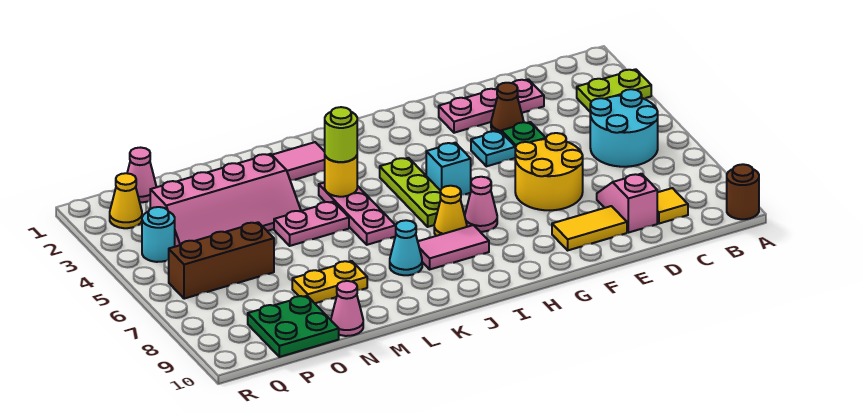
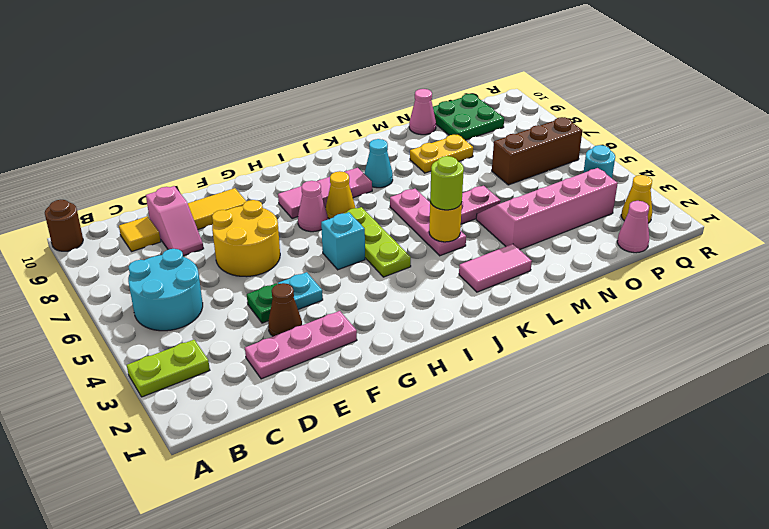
pink 1x2 tile [418,225,489,269] -> pink 1x3 tile [278,168,372,219]

